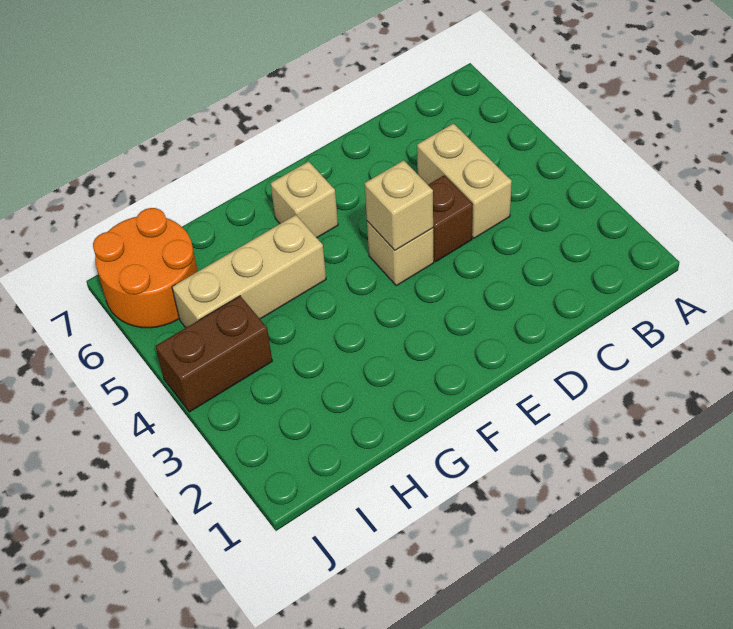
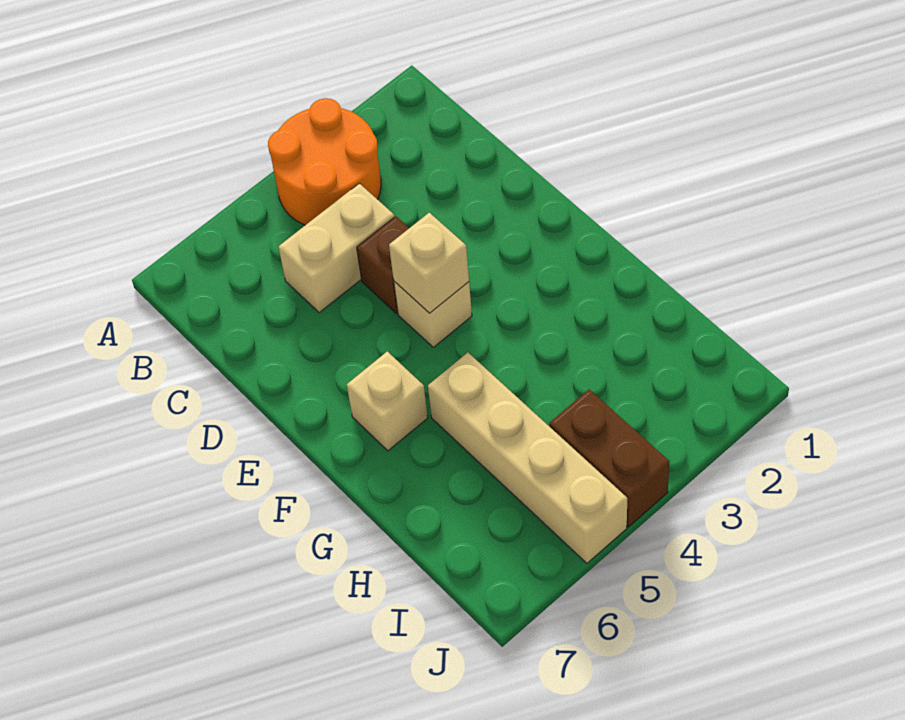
tan 1x3 brick [172,215,326,328] -> tan 1x4 brick [428,353,627,563]
orange 2x2 round brick [93,208,198,328] -> orange 2x2 round brick moved to [268,98,381,225]

